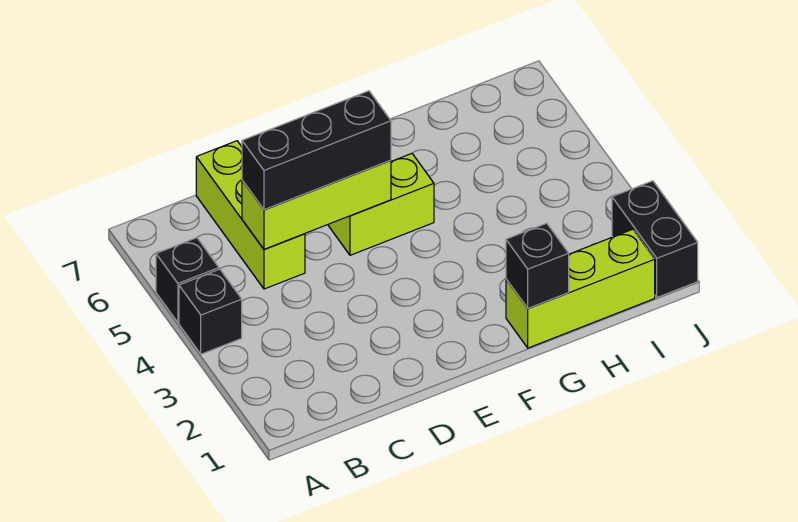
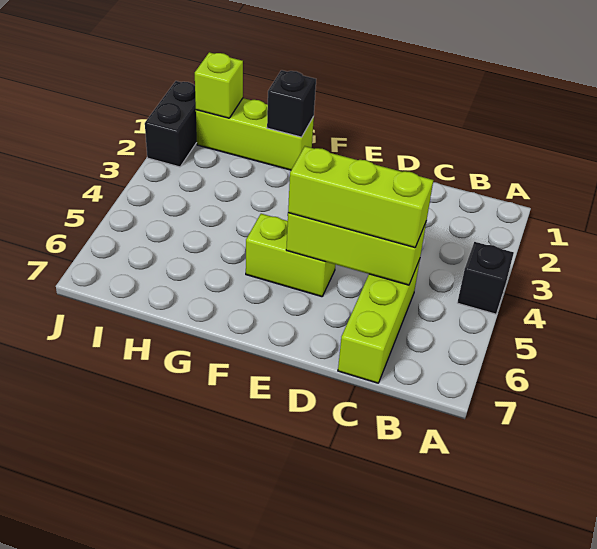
black 1x1 brick [156,238,219,323] -> none
black 1x3 brick [242,91,391,210] -> lime 1x3 brick [288,146,433,248]
none -> lime 1x1 brick [195,52,243,118]

